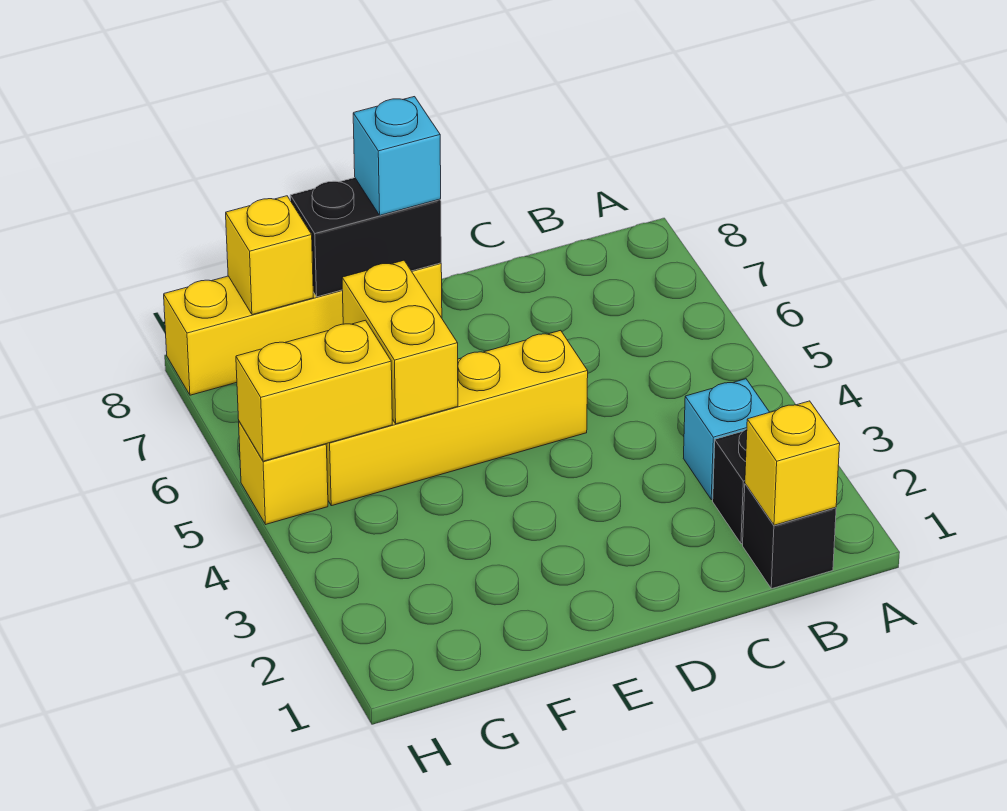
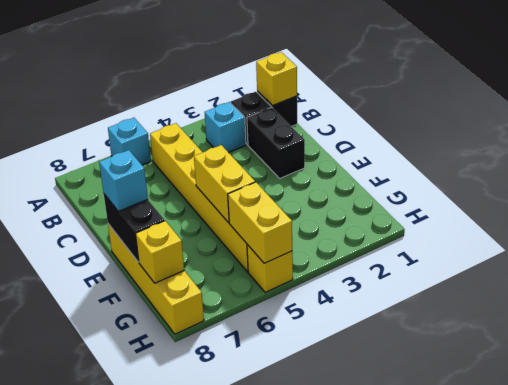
none -> cyan 1x1 brick [108,118,151,165]
none -> black 1x2 brick [247,107,305,178]
yellow 1x4 brick [326,330,588,506] -> yellow 1x6 brick [150,123,248,272]
yellow 1x2 brick [342,260,458,424] -> yellow 1x2 brick turned to [194,145,255,223]

